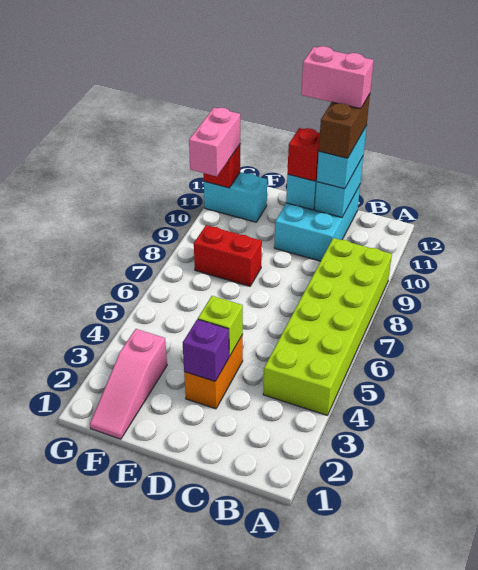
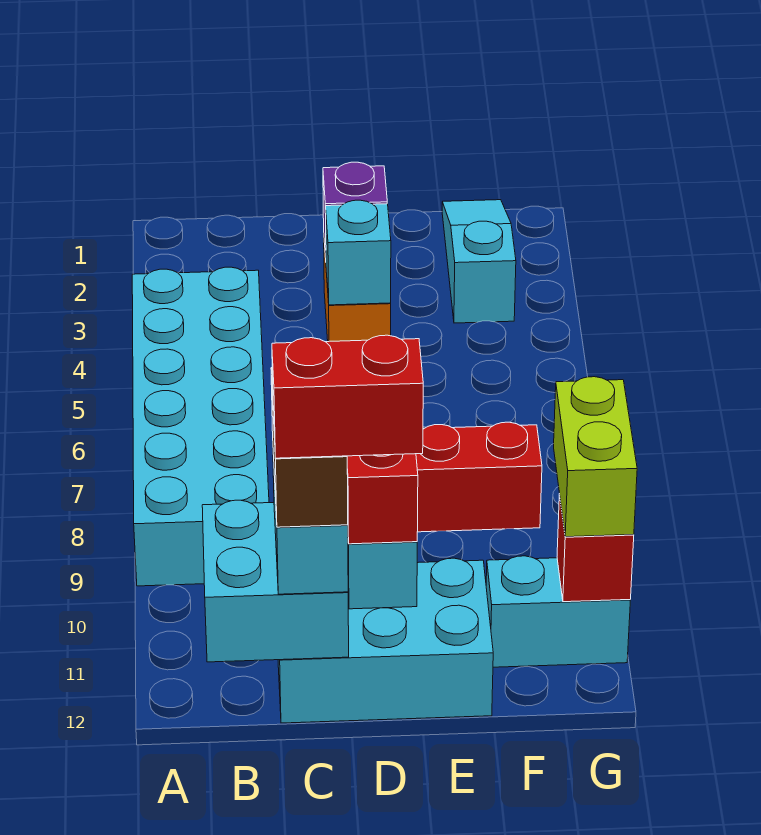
lime 2x6 brick [263,238,392,415] -> cyan 2x6 brick [132,267,269,586]
cyan 2x3 brick [274,185,360,261] -> cyan 2x3 brick turned to [278,558,493,723]
cyan 1x2 brick [315,157,363,217] -> cyan 2x2 brick [202,500,349,662]
pink 1x2 brick [301,46,374,109] -> red 1x2 brick [272,335,423,458]
lime 1x1 brick [198,296,243,356] -> cyan 1x1 brick [326,200,391,305]
pink 1x3 slope [90,329,167,439] -> cyan 1x3 slope [442,200,516,323]
pink 1x2 brick [189,108,240,176] -> lime 1x2 brick [554,377,637,537]

